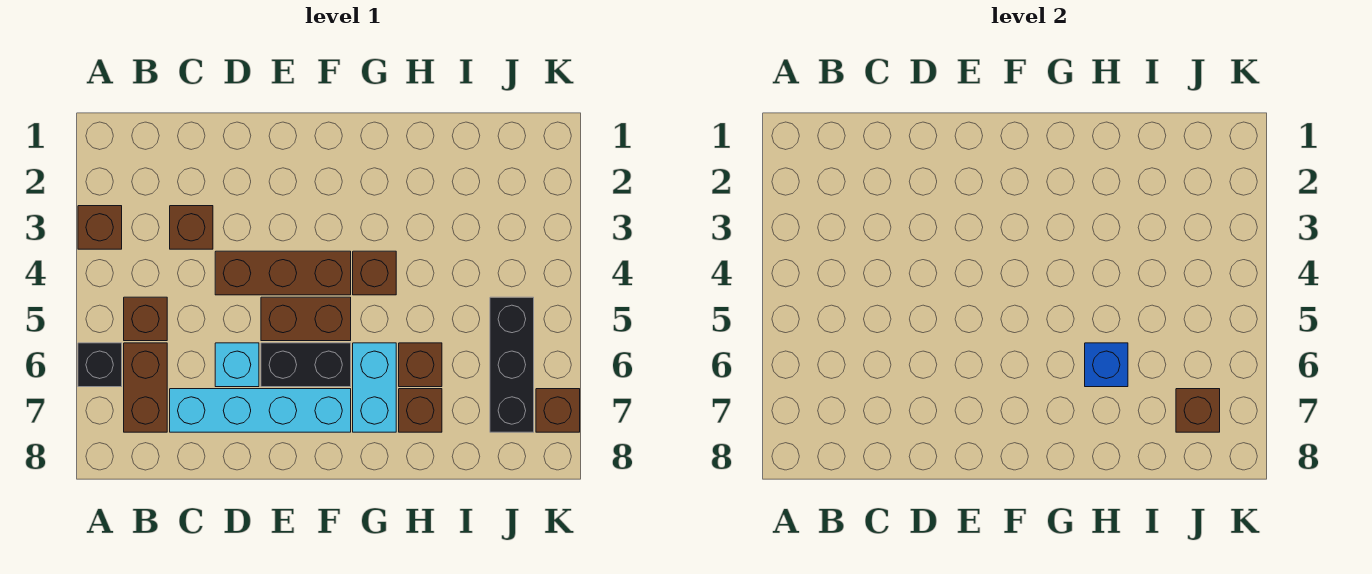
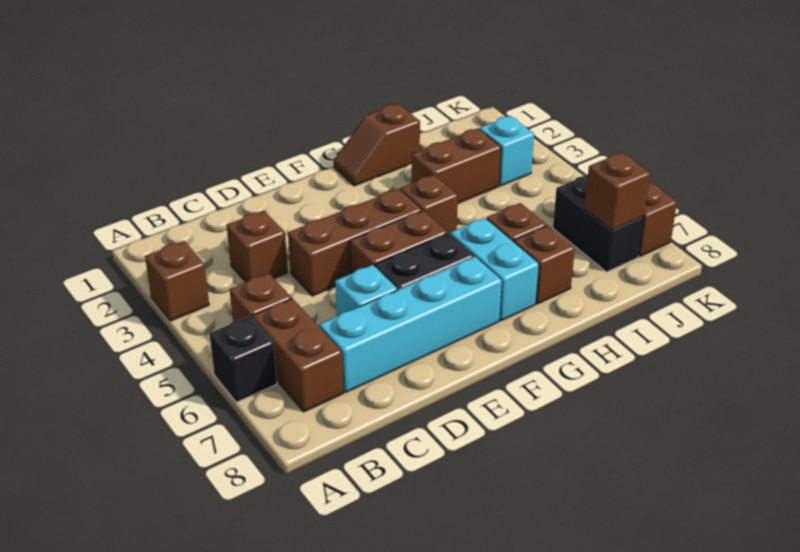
none -> brown 1x2 slope [334,104,420,186]
none -> brown 1x2 brick [412,128,501,203]
blue 1x1 brick [1085,343,1128,387] -> none
none -> cyan 1x1 brick [479,116,534,186]
black 1x3 brick [490,297,534,432] -> black 1x2 brick [553,175,644,272]

